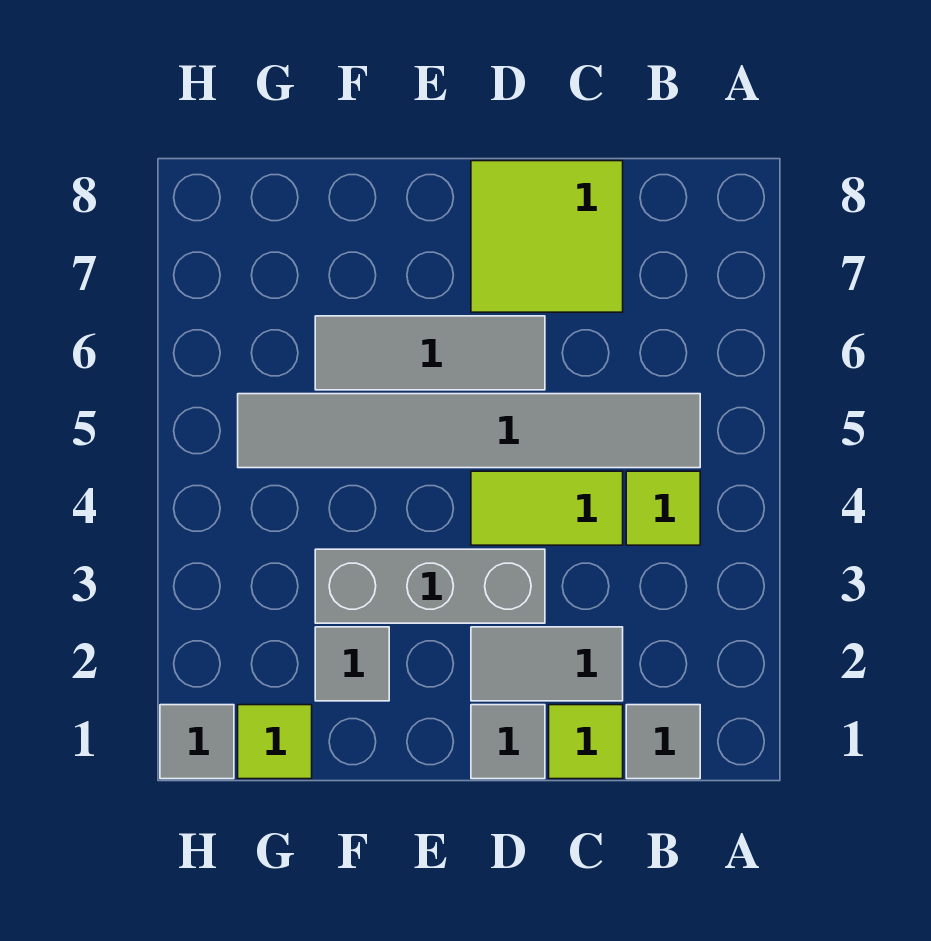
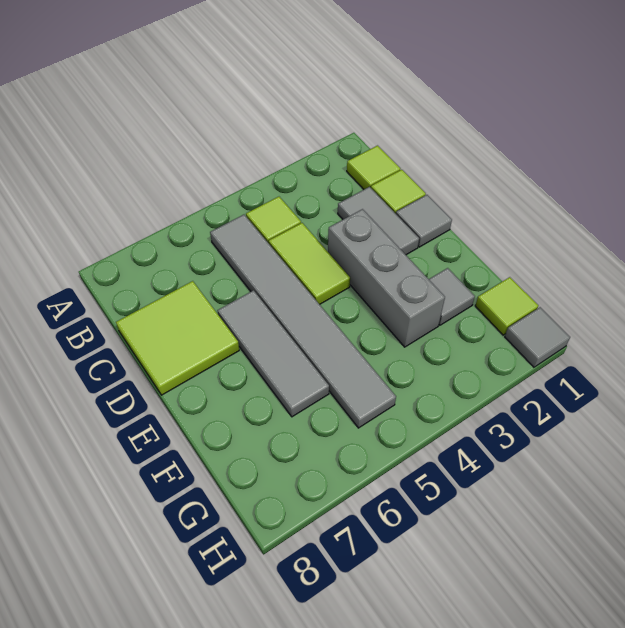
grey 1x1 tile [626,705,700,779] -> lime 1x1 tile [347,146,401,189]

